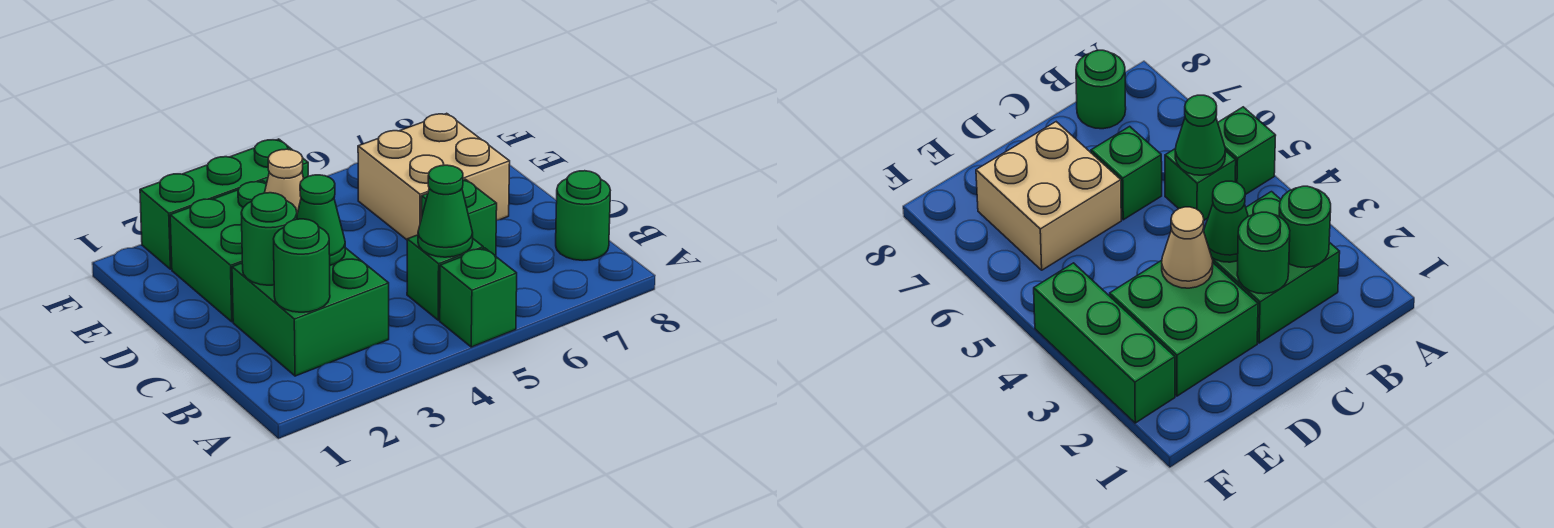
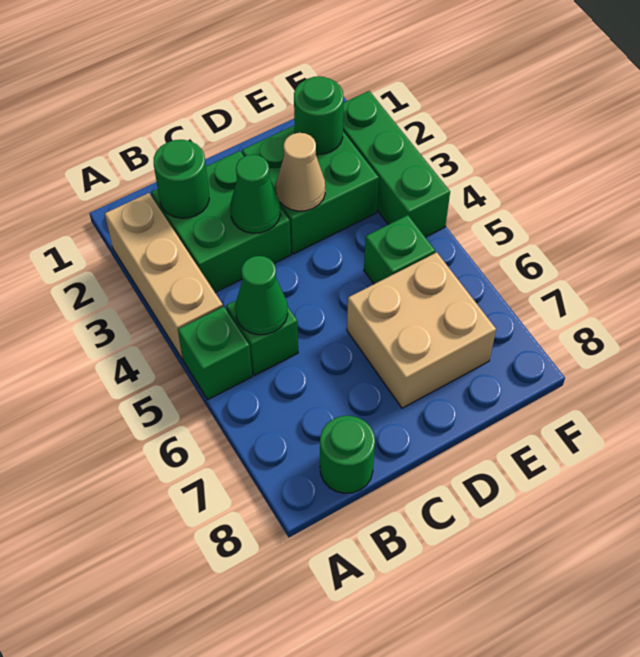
none -> tan 1x3 brick [105,193,223,359]
green 1x1 round brick [241,193,297,285] -> green 1x1 round brick moved to [294,76,344,154]
green 1x1 brick [422,179,497,256] -> green 1x1 brick moved to [364,215,435,284]

